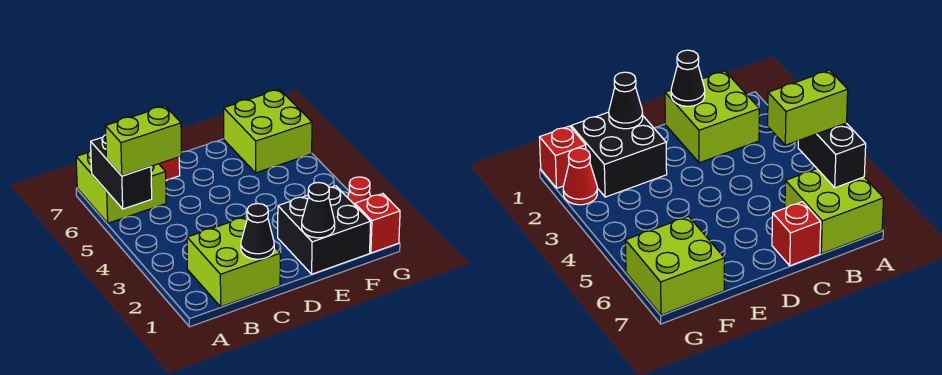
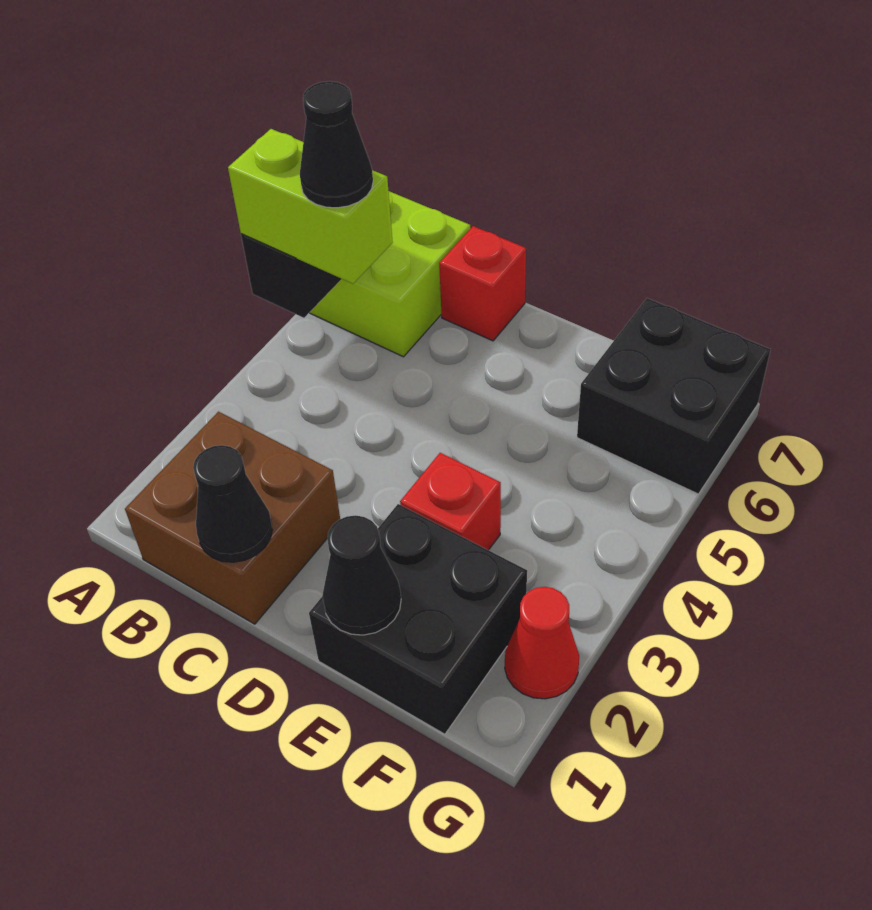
lime 2x2 brick [187,217,280,307] -> brown 2x2 brick [125,412,340,624]
none -> black 1x1 cone [300,81,373,208]
lime 2x2 brick [224,89,312,173] -> black 2x2 brick [577,298,771,494]
red 1x1 brick [355,194,400,253] -> red 1x1 brick moved to [400,453,501,550]

